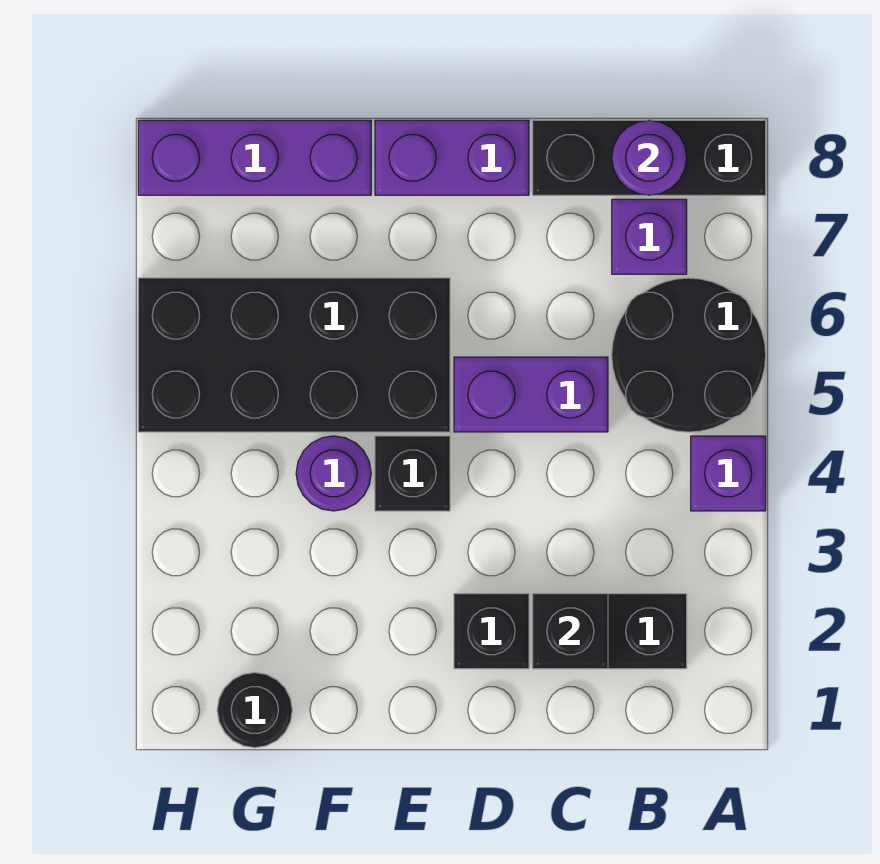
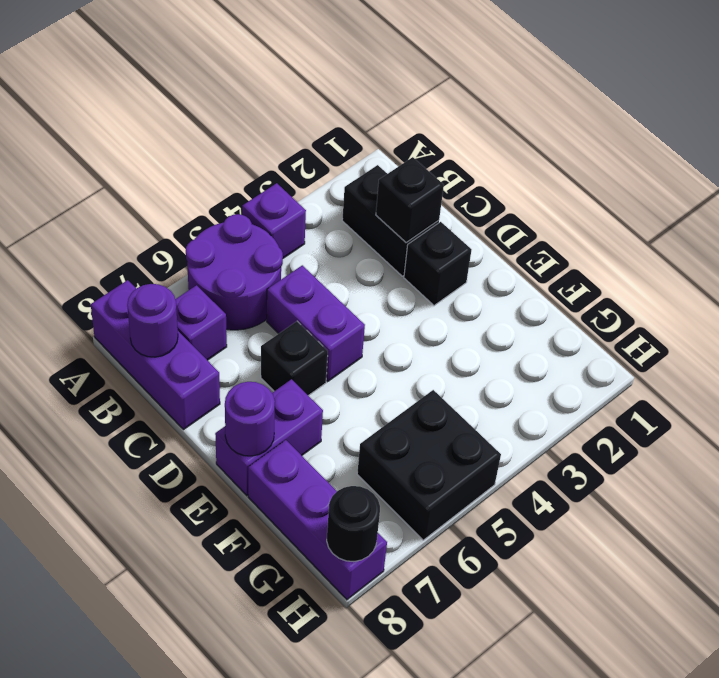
black 2x2 round brick [612,278,766,432] -> purple 2x2 round brick [186,214,283,330]
black 1x3 brick [533,120,766,195] -> purple 1x3 brick [91,280,220,430]
purple 1x2 brick [375,120,529,195] -> purple 1x2 brick turned to [215,379,323,495]
black 1x1 brick [375,436,450,511] -> black 1x1 brick moved to [261,321,328,395]
black 2x4 brick [138,278,450,432] -> black 2x2 brick [357,390,501,540]
purple 1x1 round brick [296,436,371,511] -> purple 1x1 round brick moved to [225,382,275,456]
black 1x1 round brick [217,673,292,748] -> black 1x1 round brick moved to [327,486,380,562]

